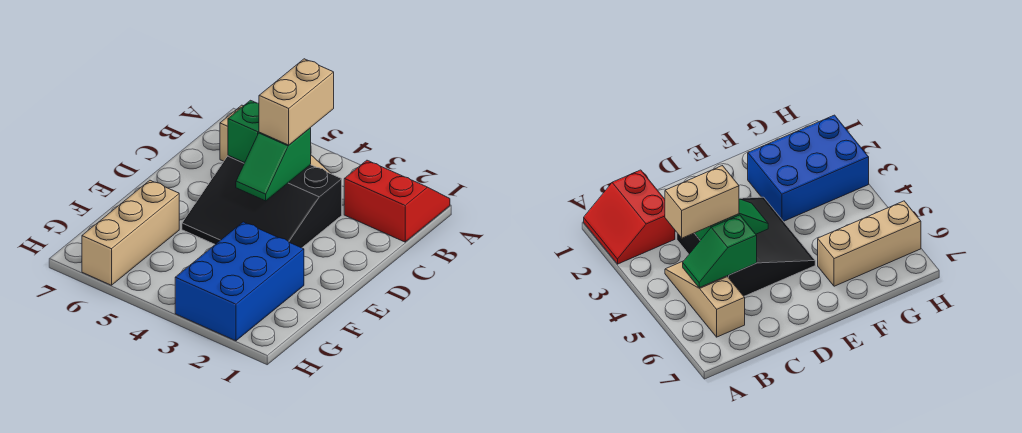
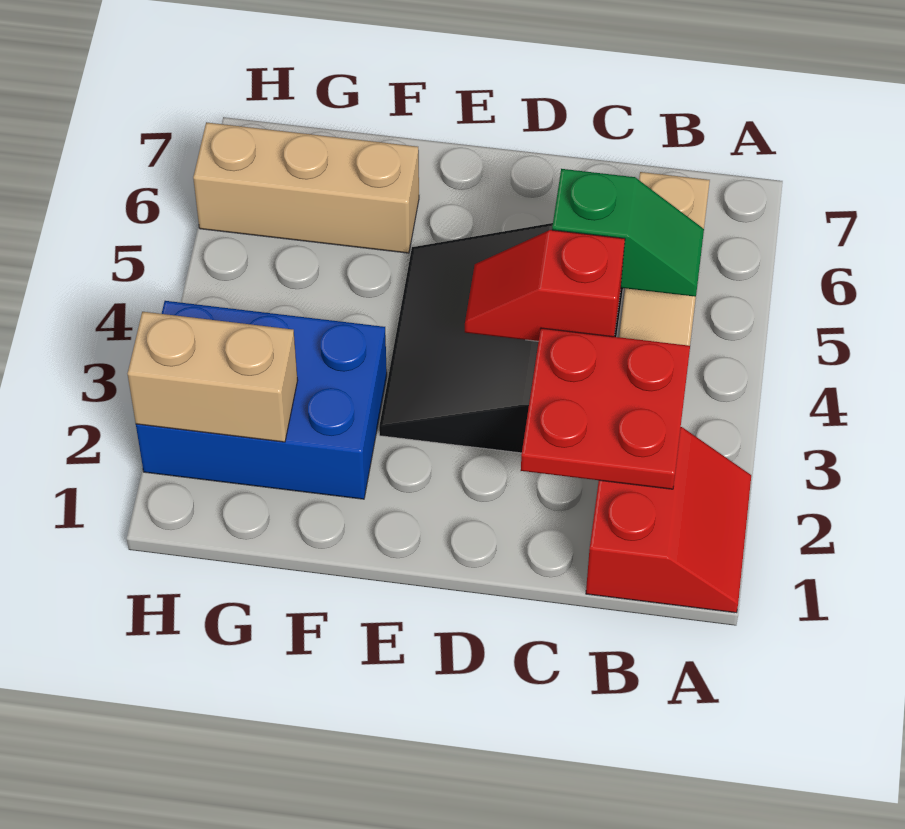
none -> red 2x2 plate [521,328,690,489]
tan 1x2 brick [259,59,334,145] -> tan 1x2 brick moved to [128,312,298,442]
green 1x2 slope [236,128,311,201] -> red 1x2 slope [465,230,625,341]

